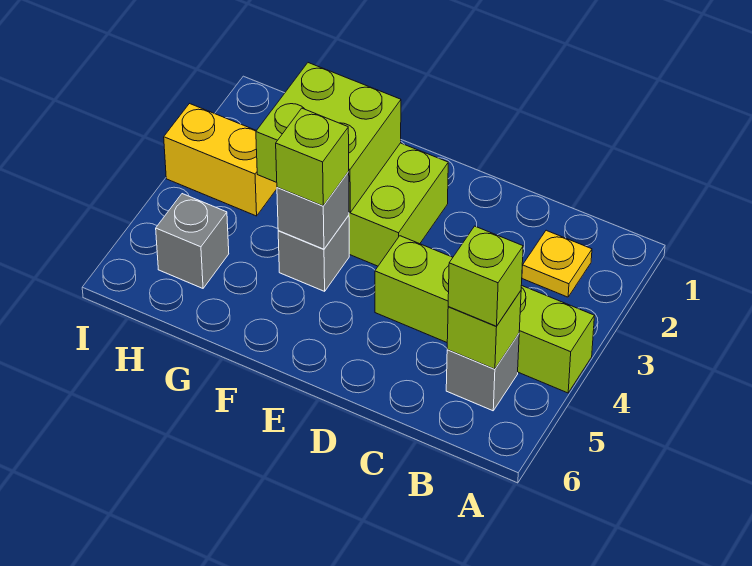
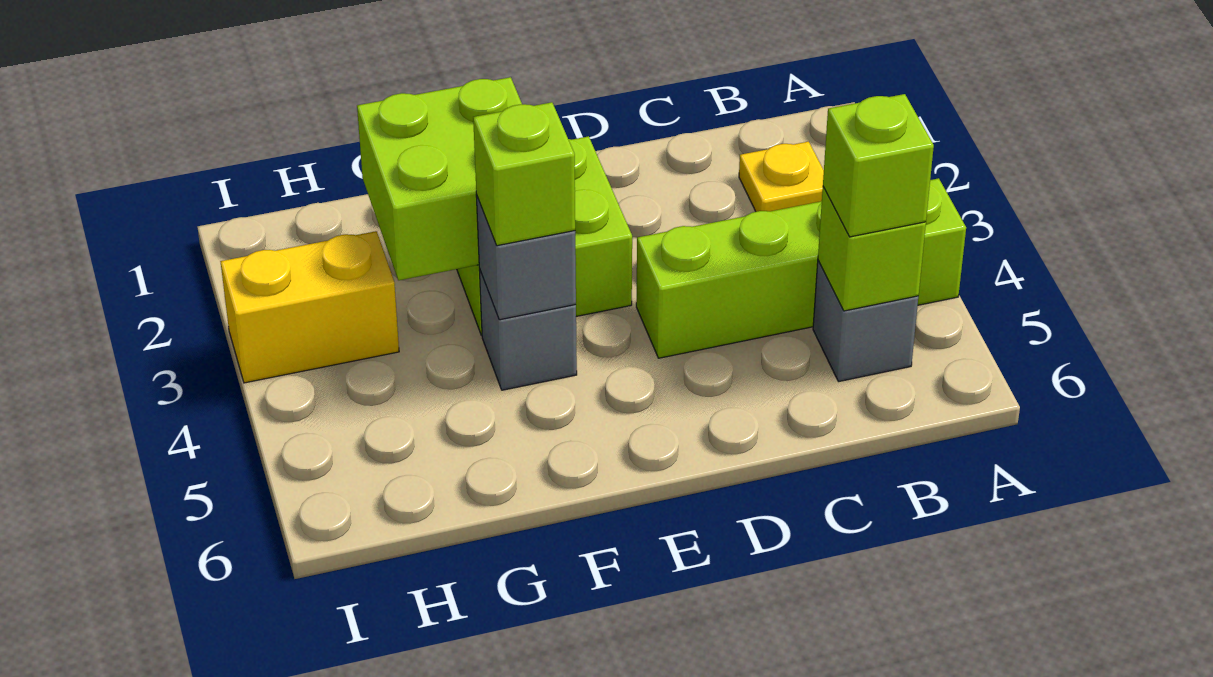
grey 1x1 brick [156,194,229,288] -> none

